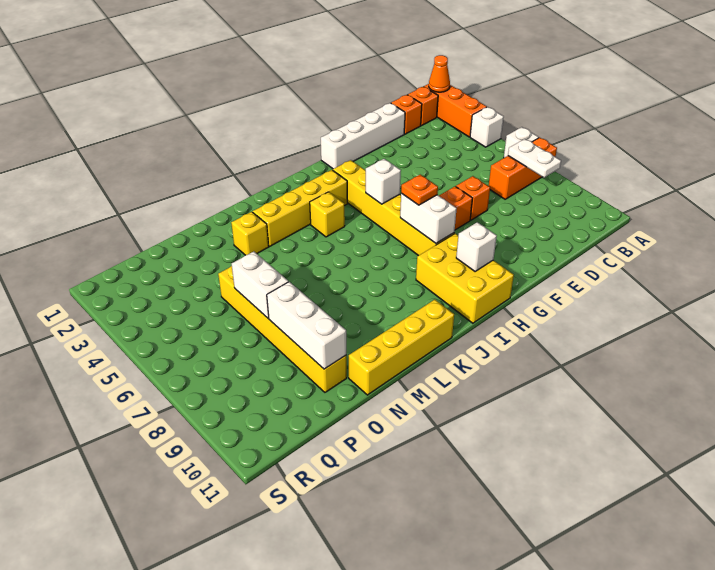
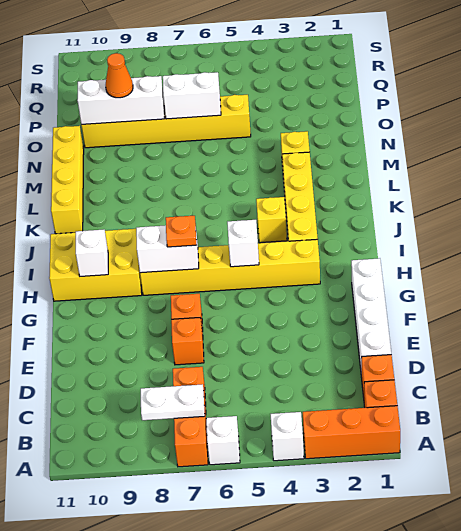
orange 1x1 cone [429,55,450,92] -> orange 1x1 cone moved to [106,53,133,98]

